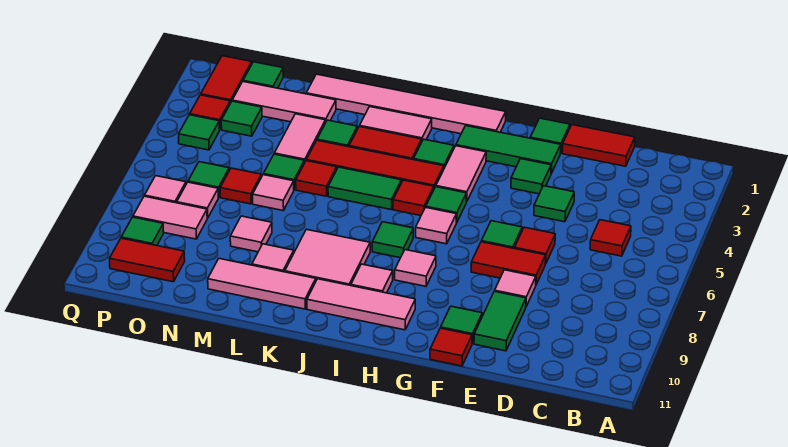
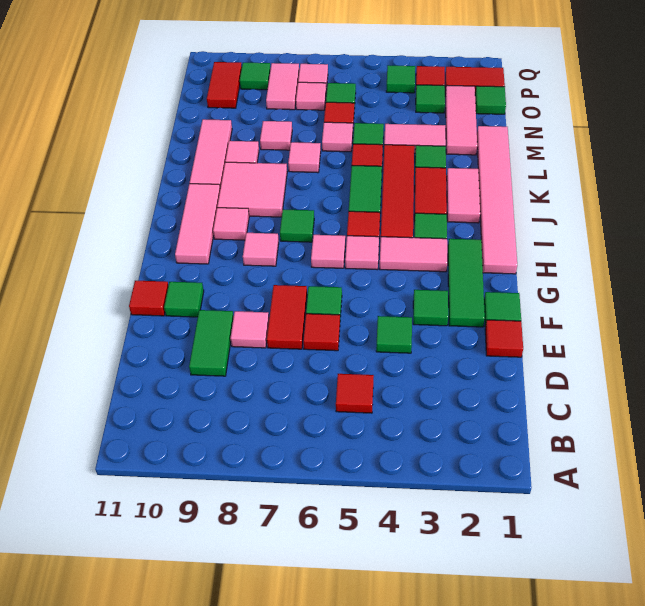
red 1x2 tile [562,125,635,166] -> red 1x1 tile [485,320,523,357]
green 1x2 tile [474,291,526,351] -> green 1x2 tile turned to [189,310,234,376]
green 1x1 tile [426,187,466,223] -> pink 1x1 tile [345,236,379,270]
none -> pink 1x1 tile [288,142,321,173]

